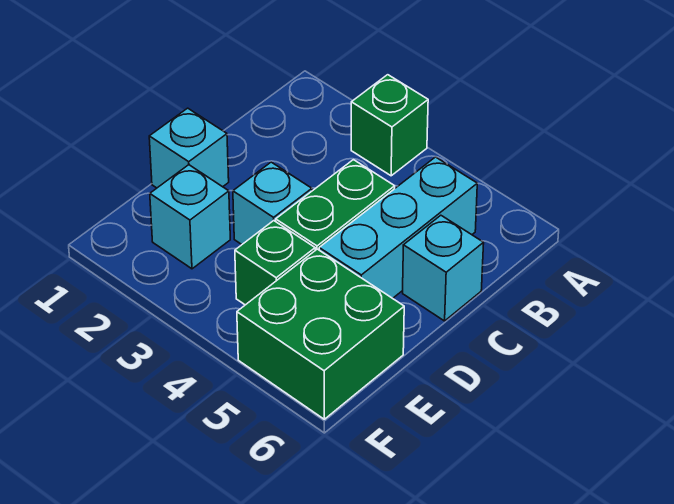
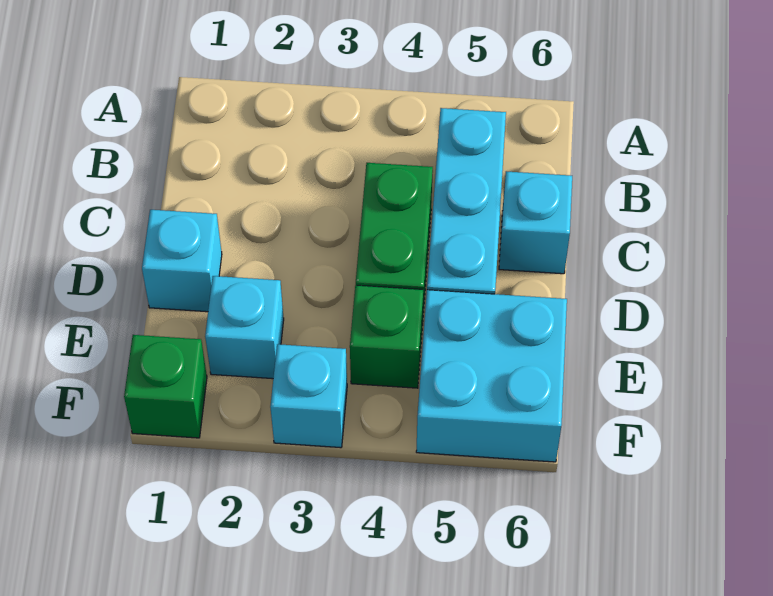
green 1x1 brick [351,75,428,176] -> green 1x1 brick moved to [124,335,207,438]
cyan 1x1 brick [233,162,312,244] -> cyan 1x1 brick moved to [270,344,347,448]
green 2x2 brick [237,249,404,419] -> cyan 2x2 brick [416,290,567,462]

